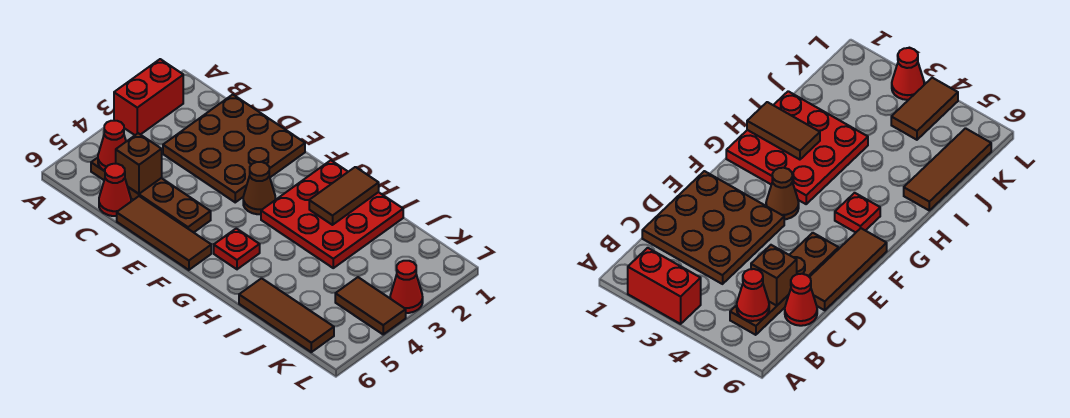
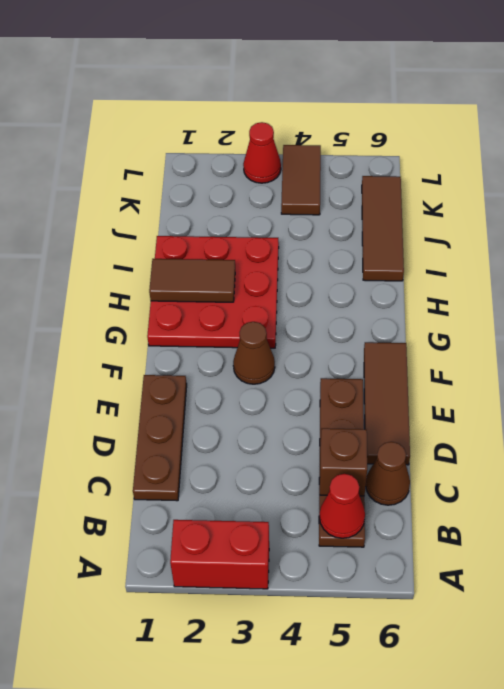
brown 3x3 plate [163,95,305,202] -> brown 1x3 plate [133,375,187,501]
red 1x1 cone [99,164,131,216] -> brown 1x1 cone [366,442,410,505]
red 1x1 plate [214,228,260,269] -> none

